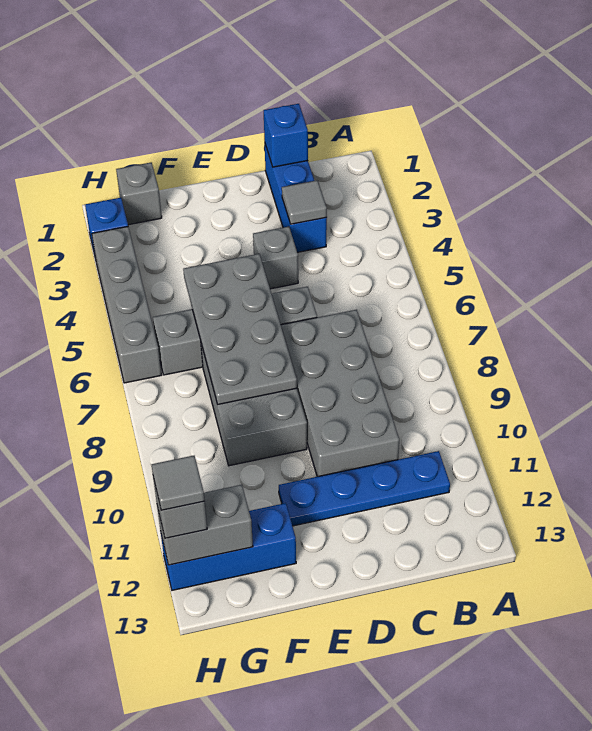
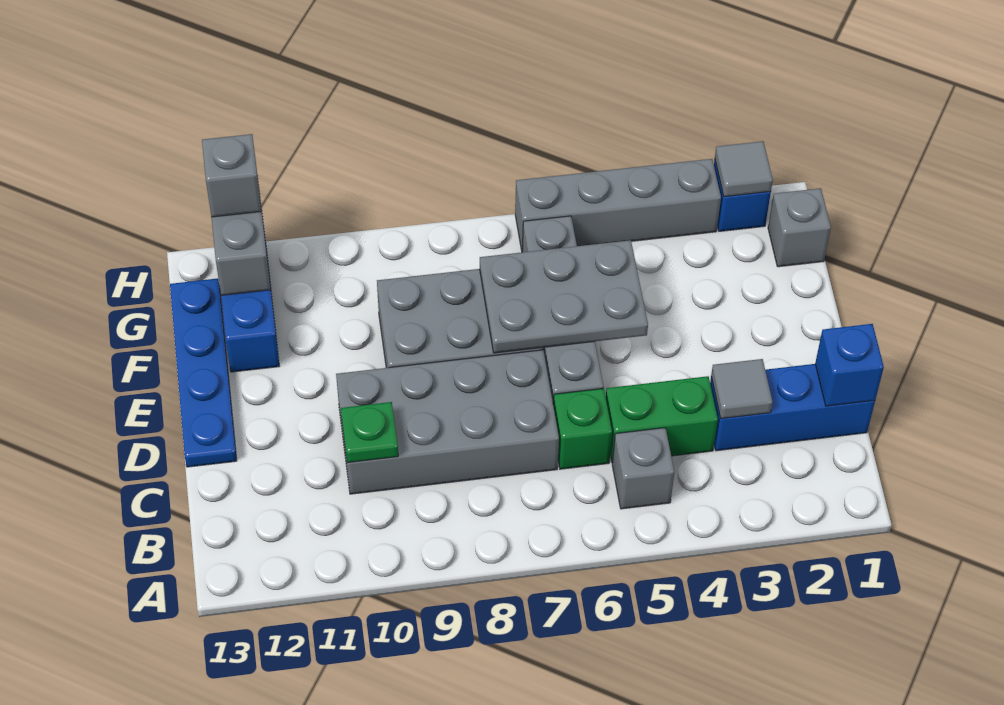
blue 1x4 plate [279,451,450,526] -> blue 1x4 plate moved to [170,278,237,467]
none -> green 1x2 brick [606,376,718,463]
none -> green 1x1 brick [553,388,612,469]
none -> green 1x1 plate [341,402,398,463]
grey 1x1 brick [253,227,298,289] -> grey 1x1 brick moved to [612,428,674,509]
grey 2x4 plate [183,254,297,404] -> grey 2x3 plate [480,240,648,353]
grey 1x1 tile [152,456,205,510] -> grey 1x1 tile moved to [715,141,773,197]

